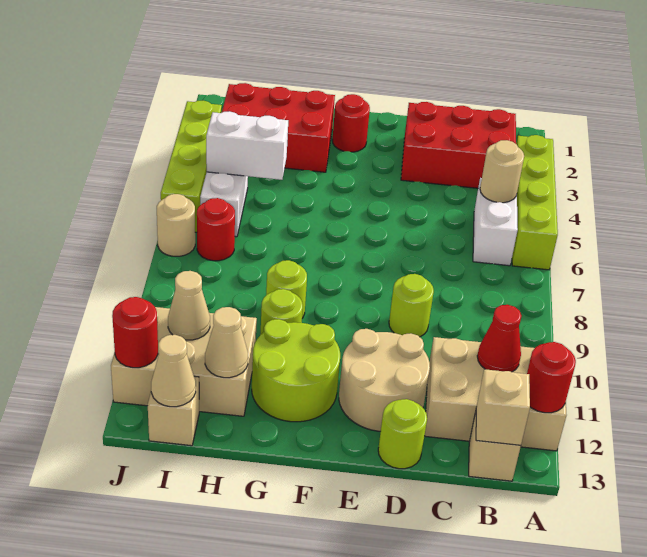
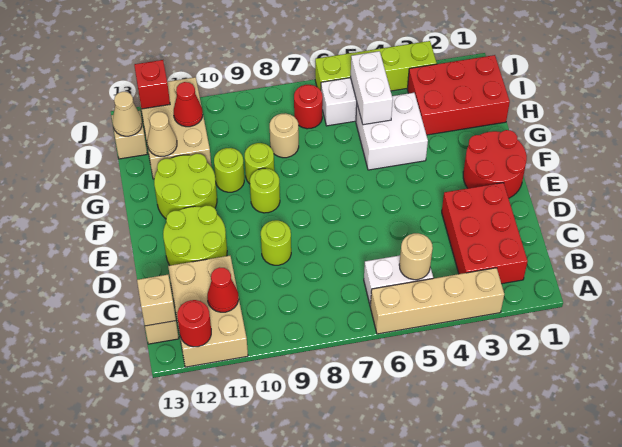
lime 1x4 brick [512,135,558,270] -> tan 1x4 brick [370,268,504,334]
tan 2x2 round brick [339,329,430,431] -> lime 2x2 round brick [163,205,227,265]
lime 1x1 round brick [378,399,427,469] -> lime 1x1 round brick moved to [250,168,280,213]
red 1x1 round brick [332,94,370,152] -> red 2x2 round brick [463,130,527,198]
red 2x3 brick [222,83,335,172] -> red 2x3 brick turned to [407,55,510,135]
none -> white 2x2 brick [356,93,428,170]
tan 1x1 cone [168,271,210,340] -> red 1x1 cone [174,82,203,127]
tan 1x1 round brick [157,194,195,256] -> tan 1x1 round brick moved to [270,113,299,158]
red 1x1 round brick [112,297,158,368] -> red 1x1 brick [134,60,170,109]

